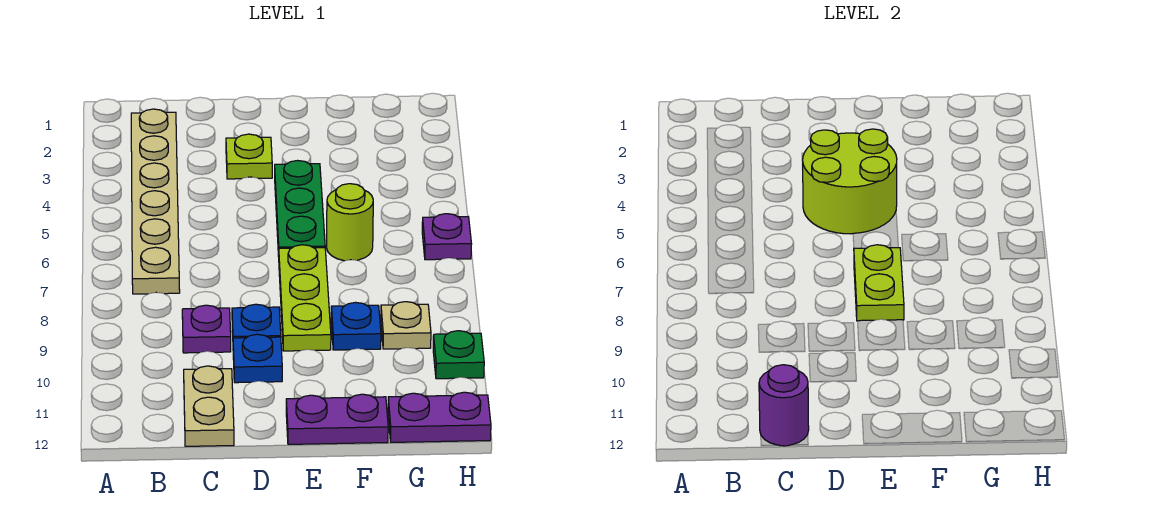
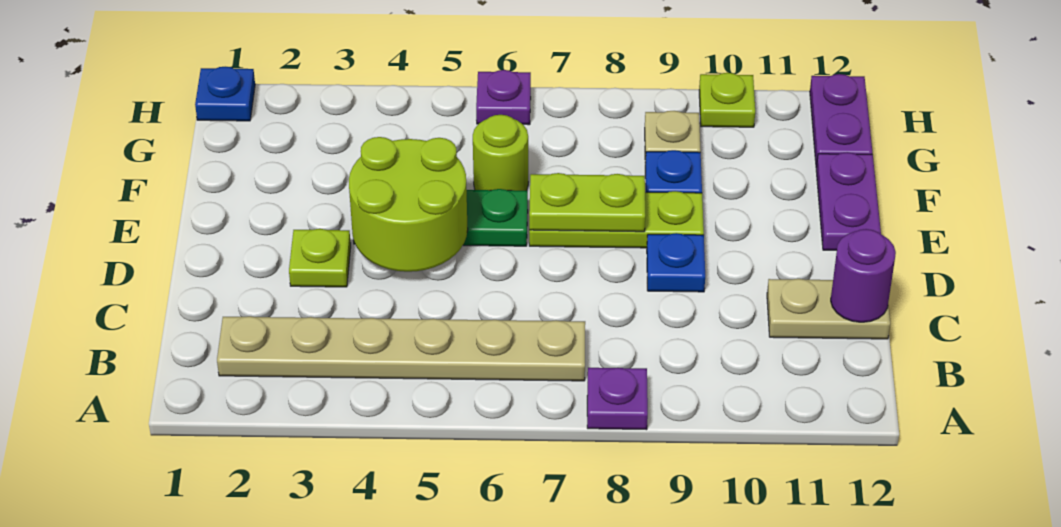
purple 1x1 plate [182,305,231,353] -> purple 1x1 plate moved to [587,368,648,430]
blue 1x1 plate [233,334,282,383] -> blue 1x1 plate moved to [195,67,255,121]
green 1x1 plate [433,331,484,379] -> lime 1x1 plate [699,73,755,127]

